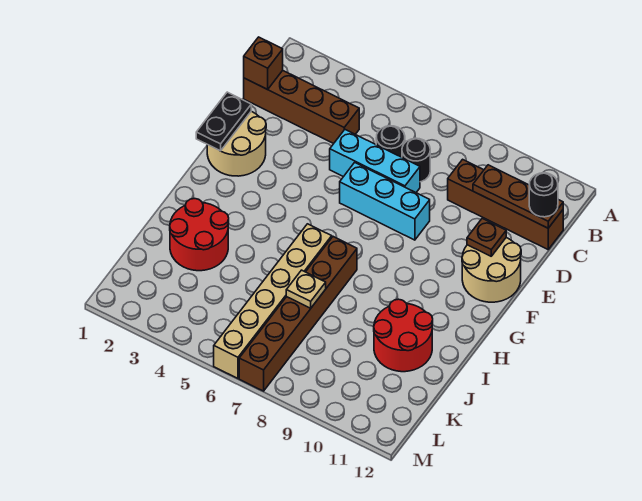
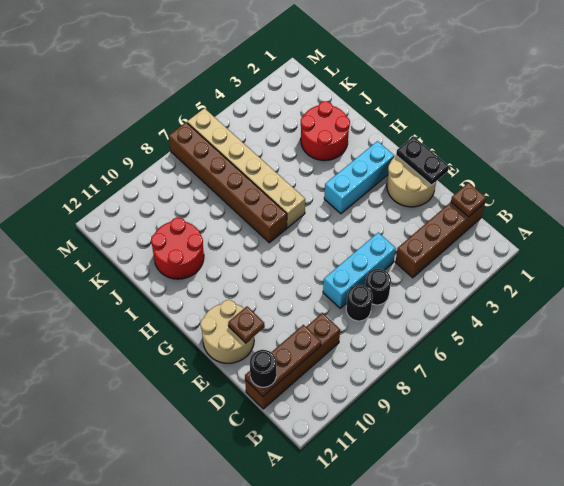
brown 1x1 brick [244,37,283,89] -> brown 1x1 plate [451,183,486,217]
cyan 1x3 brick [340,162,430,240] -> cyan 1x3 brick moved to [324,141,394,214]
tan 1x1 plate [286,270,326,308] -> none

